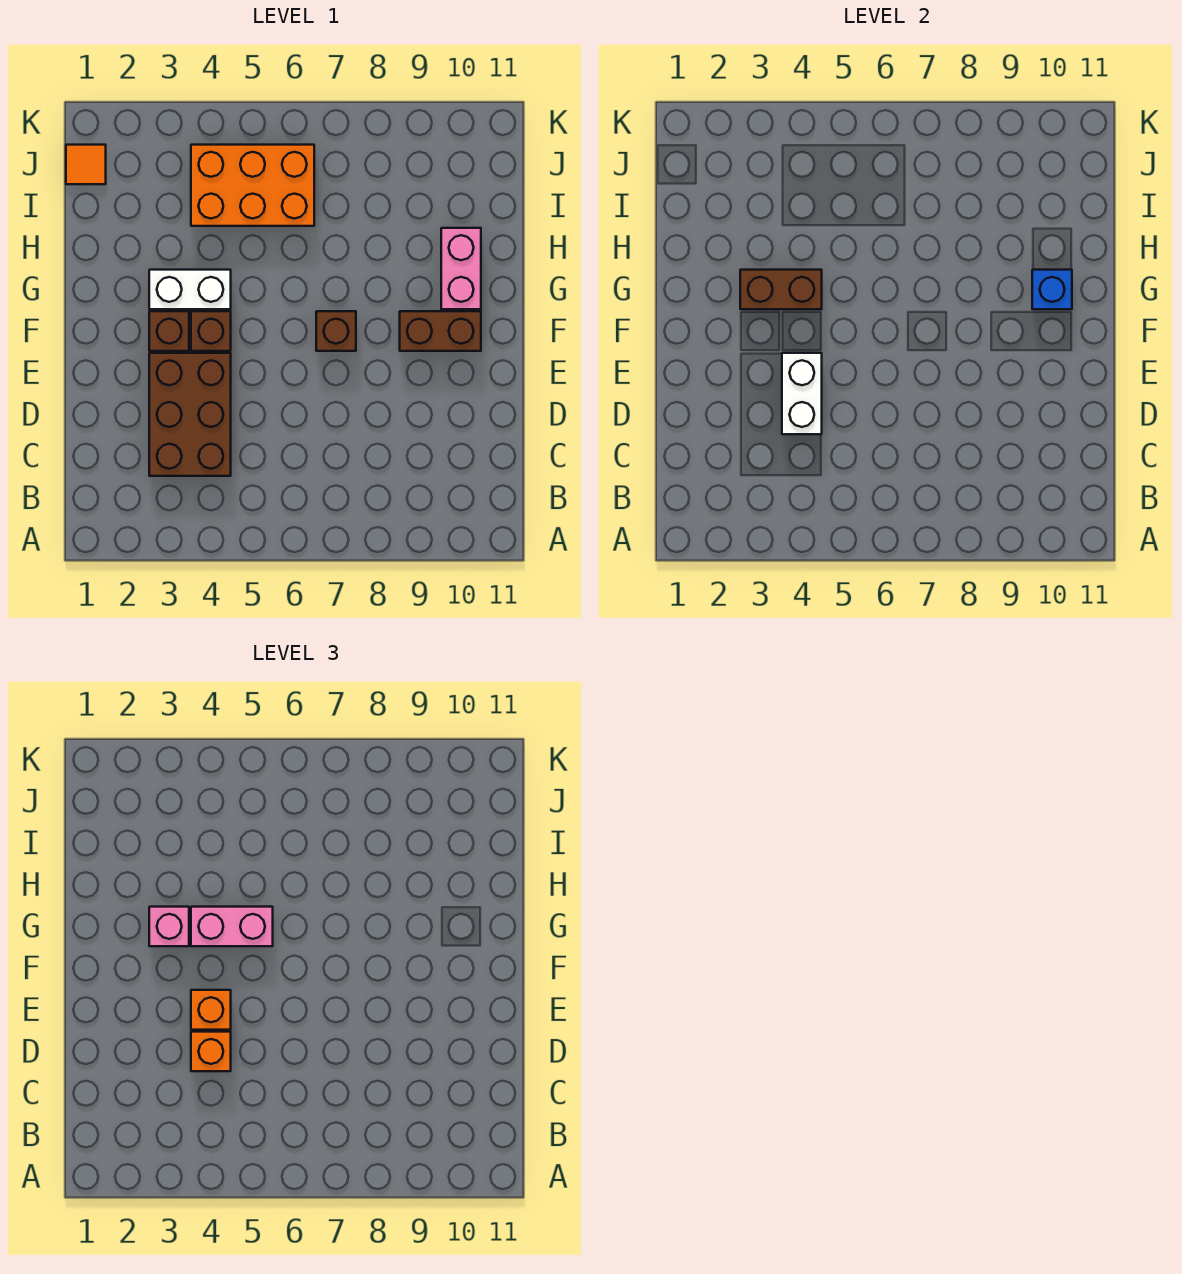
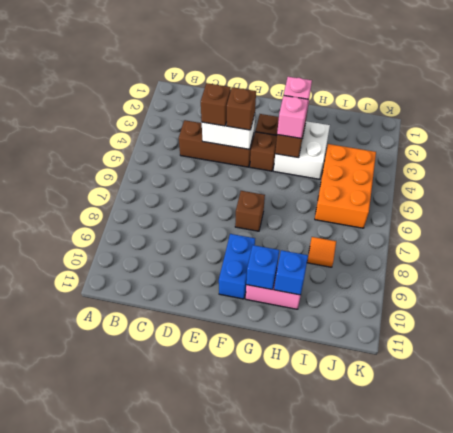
brown 2x3 brick [149,353,231,476] -> brown 1x3 brick [179,120,254,167]
orange 1x1 brick [191,1032,231,1071] -> brown 1x1 brick [201,83,231,126]
orange 1x1 brick [191,990,231,1030] -> brown 1x1 brick [227,87,256,130]
brown 1x2 brick [400,311,481,351] -> blue 1x2 brick [219,234,255,299]
white 1x2 brick [149,270,231,309] -> white 2x2 brick [274,121,330,179]
pink 1x2 brick [191,907,273,946] -> pink 1x1 brick [277,95,308,139]
none -> blue 1x1 brick [274,250,308,295]
orange 1x1 tile [66,145,106,184] -> orange 1x1 tile moved to [307,237,336,267]

